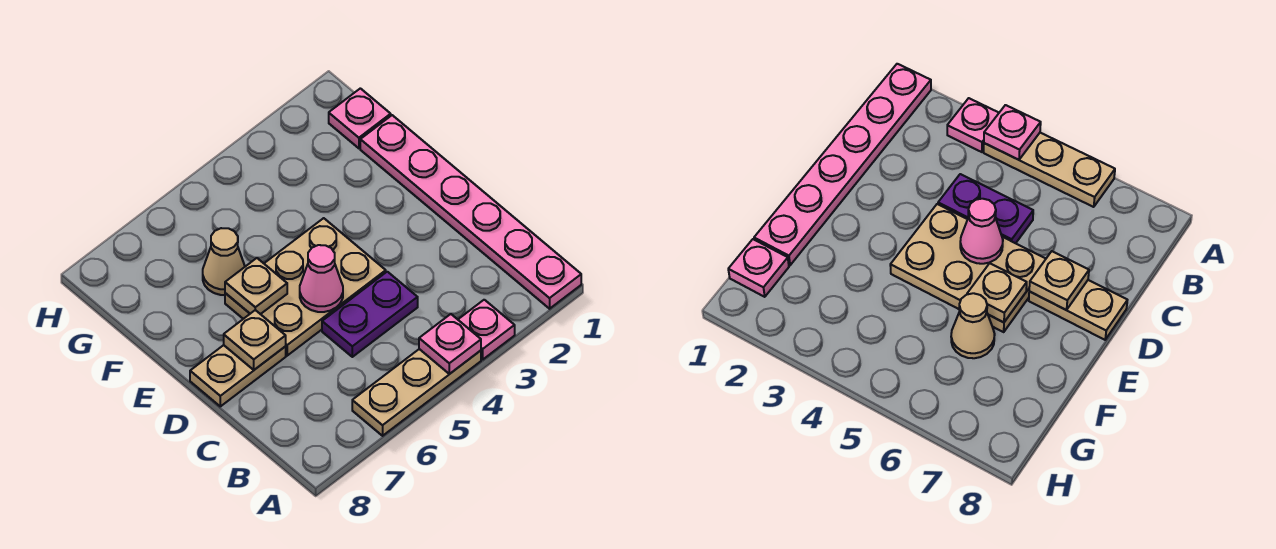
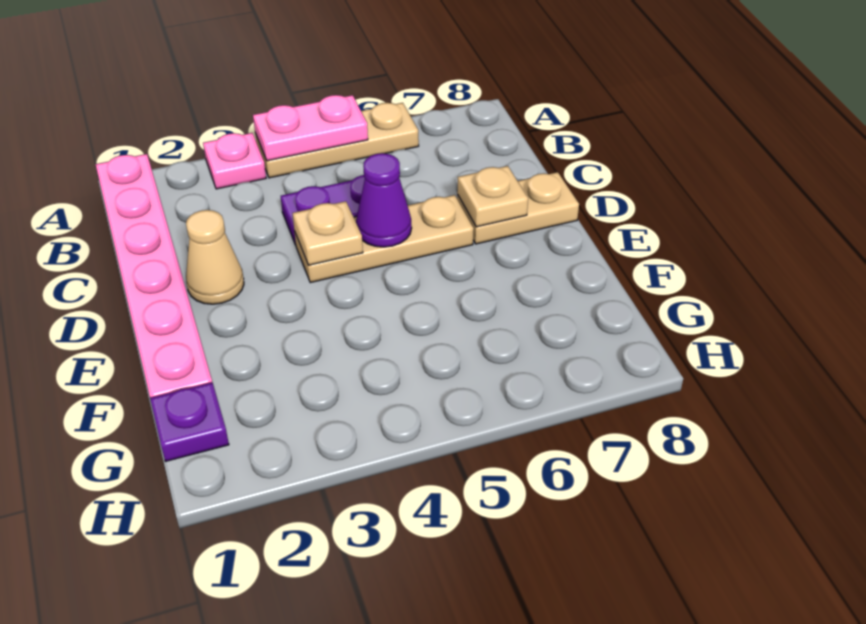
pink 1x1 plate [419,314,481,374] -> pink 1x2 plate [253,95,368,161]
tan 2x3 plate [225,218,386,356] -> tan 1x3 plate [295,195,474,283]
pink 1x1 cone [300,245,343,312] -> purple 1x1 cone [356,153,412,247]
tan 1x1 plate [225,258,287,314] -> tan 1x1 plate moved to [293,201,363,265]
tan 1x1 cone [203,228,245,295] -> tan 1x1 cone moved to [186,210,244,304]
pink 1x1 plate [329,88,391,148] -> purple 1x1 plate [150,383,229,461]

